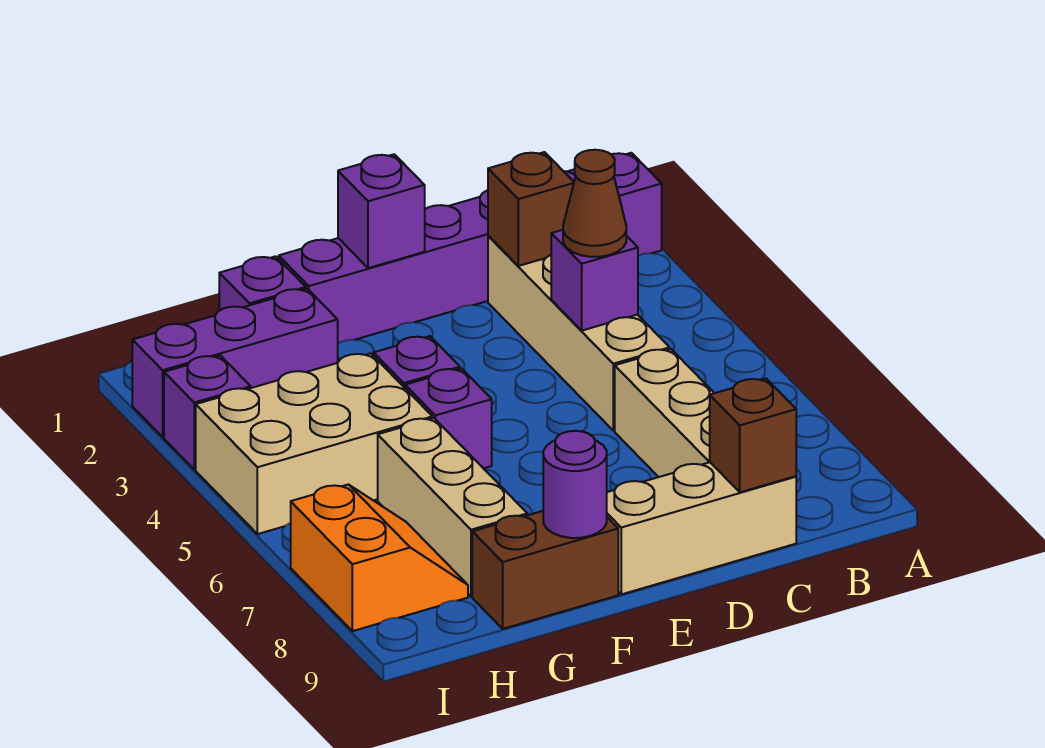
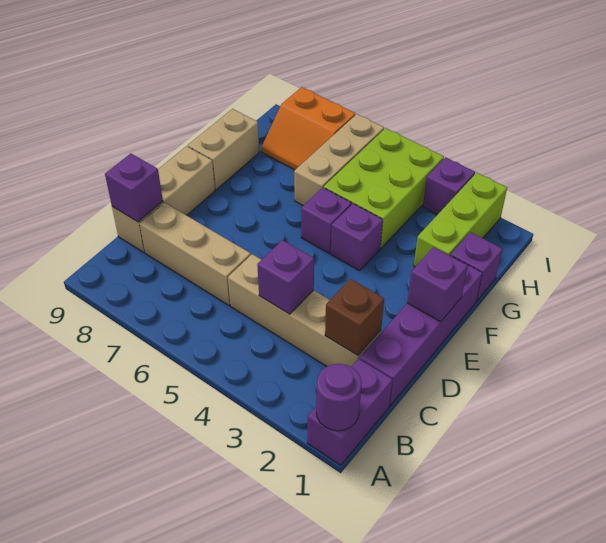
brown 1x1 cone [563,150,626,257] -> none
brown 1x1 brick [710,378,796,492] -> purple 1x1 brick [105,154,163,222]
brown 1x2 brick [472,511,618,629] -> tan 1x2 brick [188,109,259,189]
purple 1x1 round brick [543,431,607,538] -> purple 1x1 round brick moved to [316,364,362,431]
purple 1x3 brick [132,289,338,437] -> lime 1x3 brick [414,173,507,267]
tan 2x3 brick [196,353,432,534] -> lime 2x3 brick [324,128,444,248]
tan 1x3 brick [378,418,527,597] -> tan 1x3 brick turned to [294,114,384,205]

